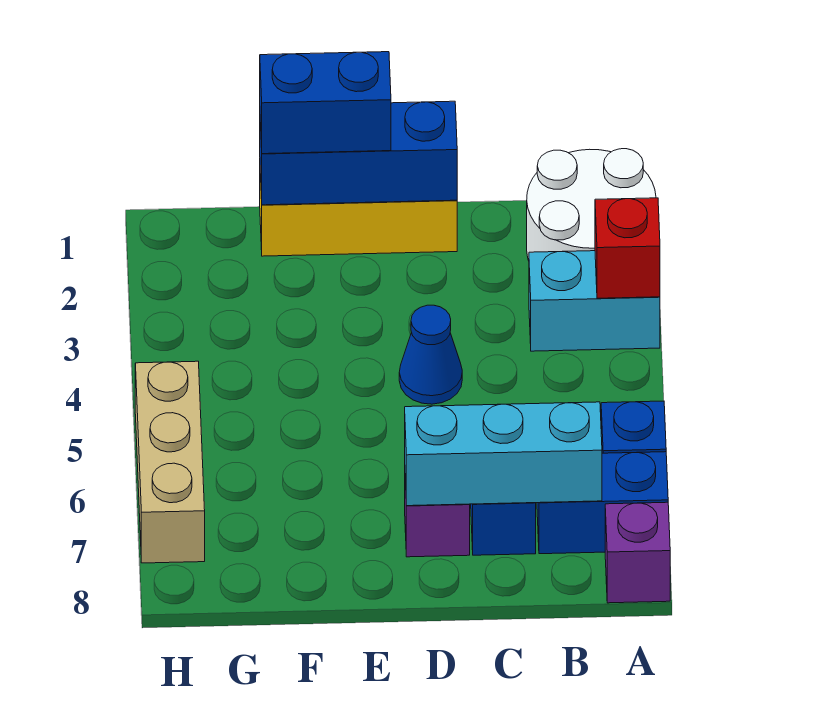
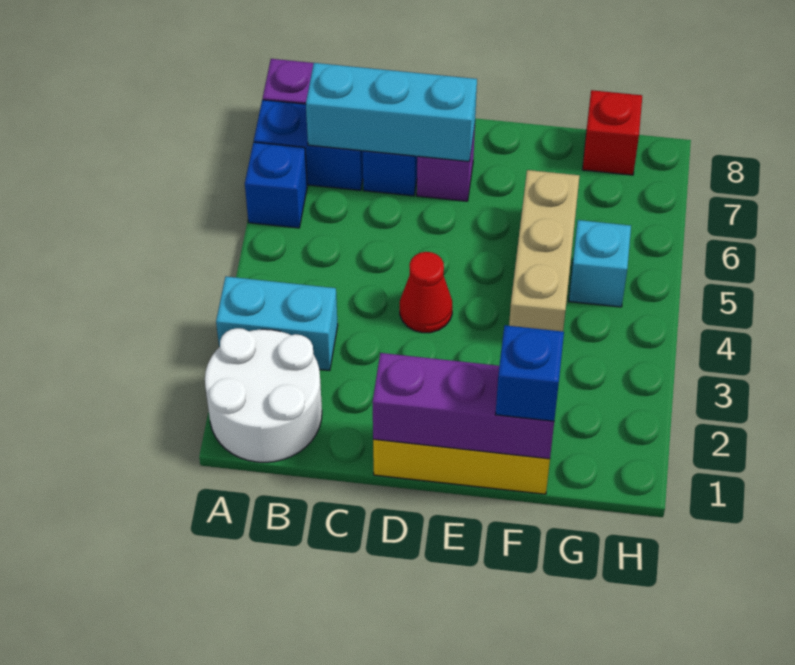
red 1x1 brick [595,198,660,298] -> red 1x1 brick moved to [582,90,642,175]
blue 1x3 brick [260,101,457,205] -> purple 1x3 brick [372,353,554,459]
blue 1x1 cone [399,305,462,404] -> red 1x1 cone [400,252,452,333]
blue 1x2 brick [260,52,391,154] -> blue 1x1 brick [495,325,564,421]
none -> cyan 1x1 brick [569,220,631,307]
tan 1x3 brick [135,361,205,563] -> tan 1x3 brick moved to [509,170,579,331]

